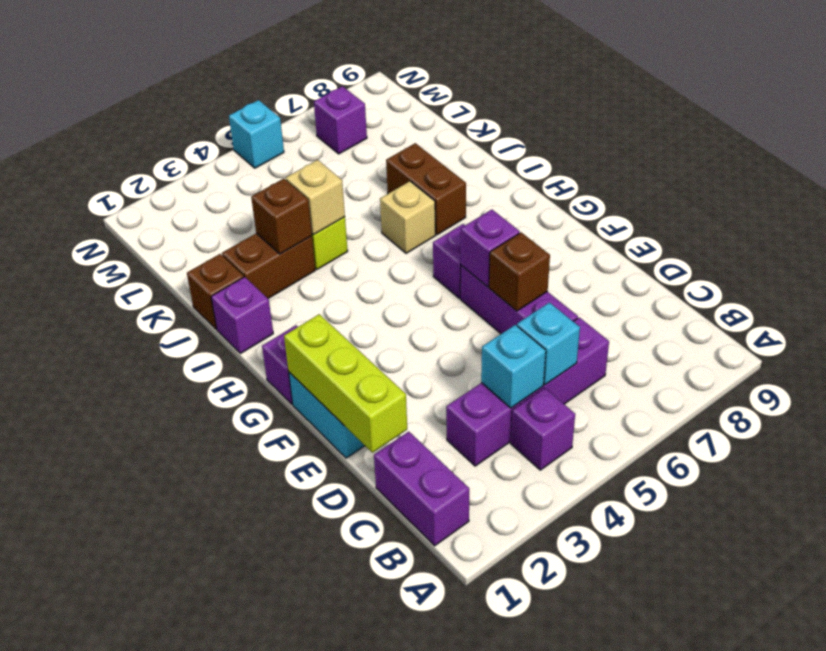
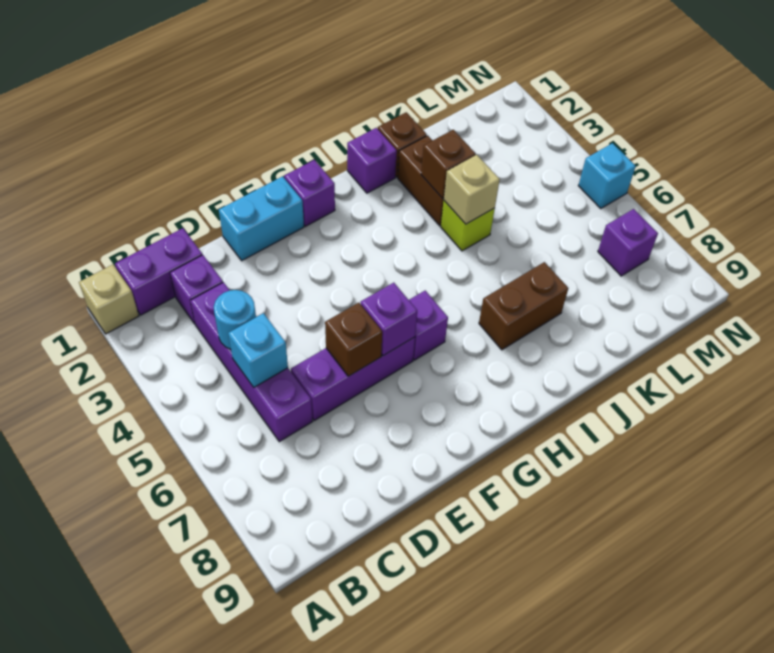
purple 1x1 brick [511,388,575,470] -> purple 1x1 brick moved to [170,255,223,324]
cyan 1x1 brick [481,325,546,408] -> cyan 1x1 round brick [214,290,256,349]
lime 1x3 brick [284,314,407,453] -> none
tan 1x1 brick [380,181,436,253] -> tan 1x1 brick moved to [79,265,139,334]

